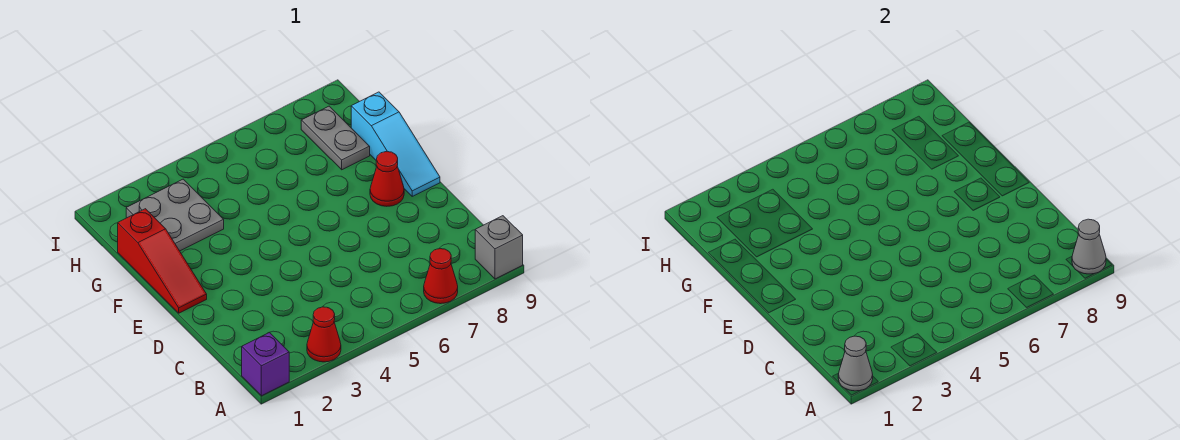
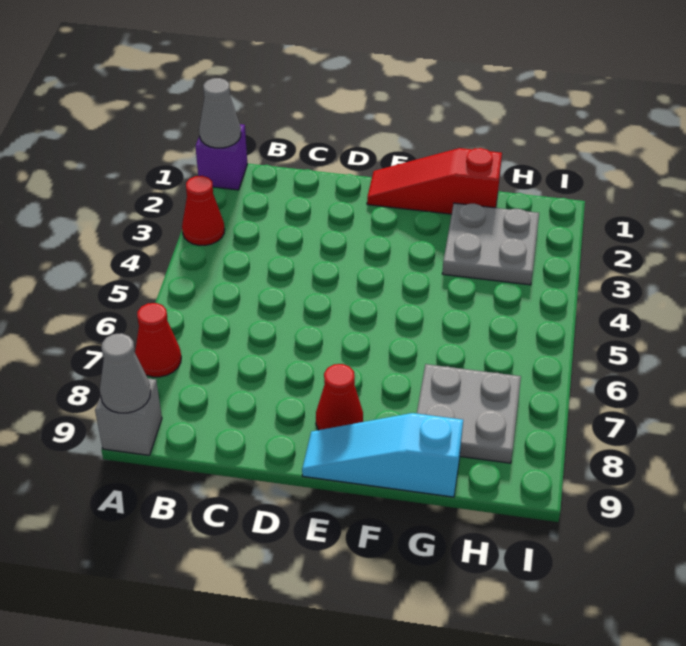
grey 1x2 plate [301,106,370,170] -> grey 2x2 plate [417,364,521,463]

